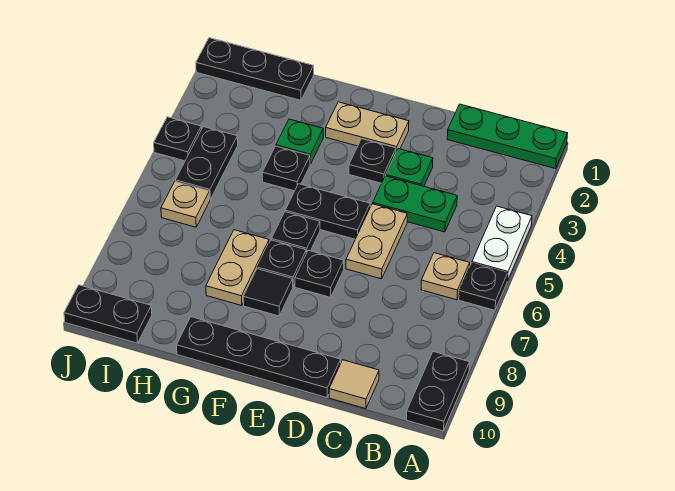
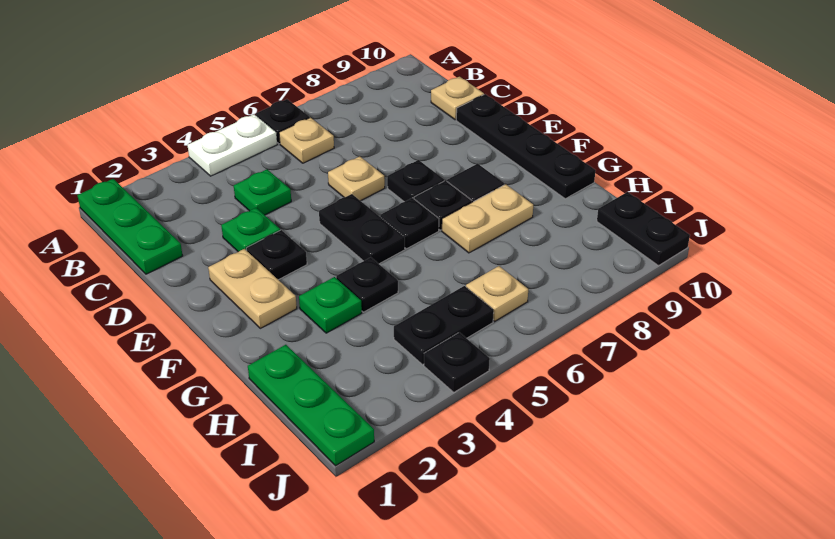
black 1x2 plate [407,352,470,431] -> none
green 1x2 plate [373,176,457,232] -> green 1x1 plate [234,169,291,215]
tan 1x1 tile [329,360,379,409] -> tan 1x1 plate [431,77,484,120]
tan 1x2 plate [346,204,407,279] -> tan 1x1 plate [328,156,385,201]
black 1x3 plate [196,38,314,100] -> green 1x3 plate [248,345,374,466]

